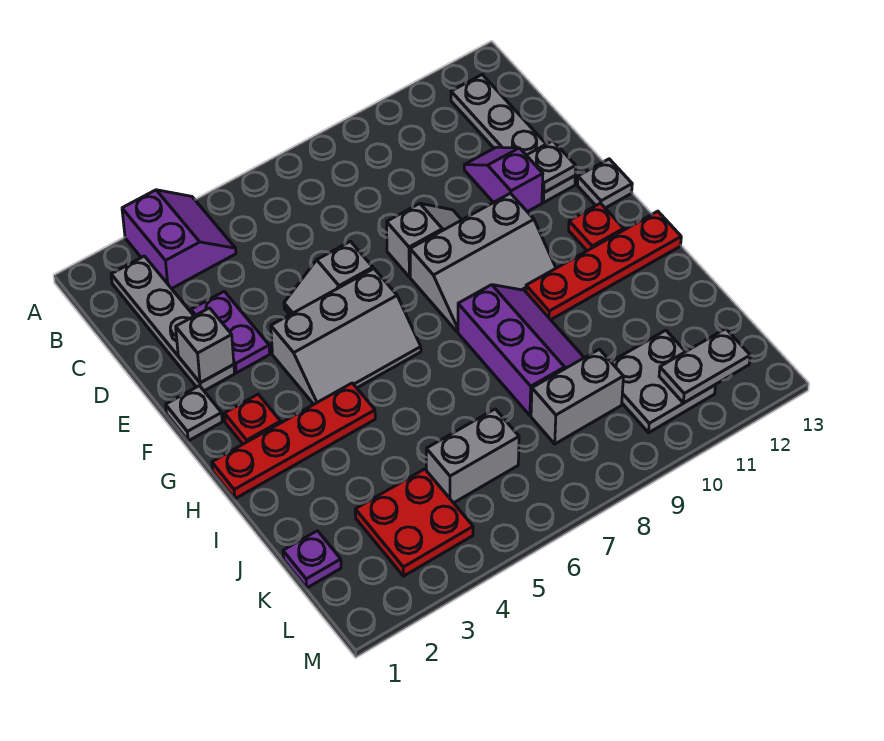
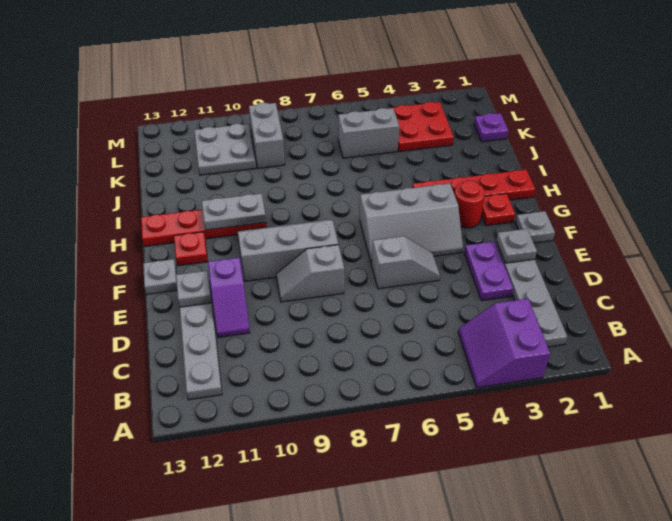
grey 1x1 brick [176,308,234,383] -> grey 1x1 plate [496,229,537,263]
grey 2x3 slope [271,269,421,404] -> grey 2x3 slope turned to [360,183,463,264]
none -> red 1x1 round brick [455,180,485,228]
purple 2x3 slope [458,285,584,415] -> none
grey 1x2 brick [531,349,623,444] -> grey 1x2 brick turned to [249,103,285,168]
grey 1x2 plate [659,329,750,403] -> grey 1x2 plate moved to [202,193,266,230]

